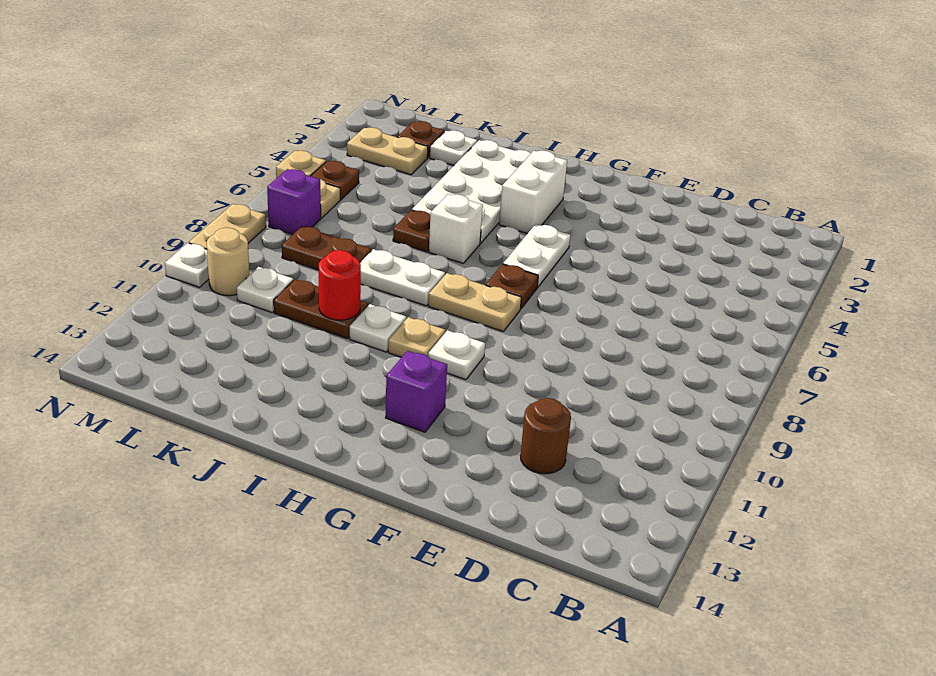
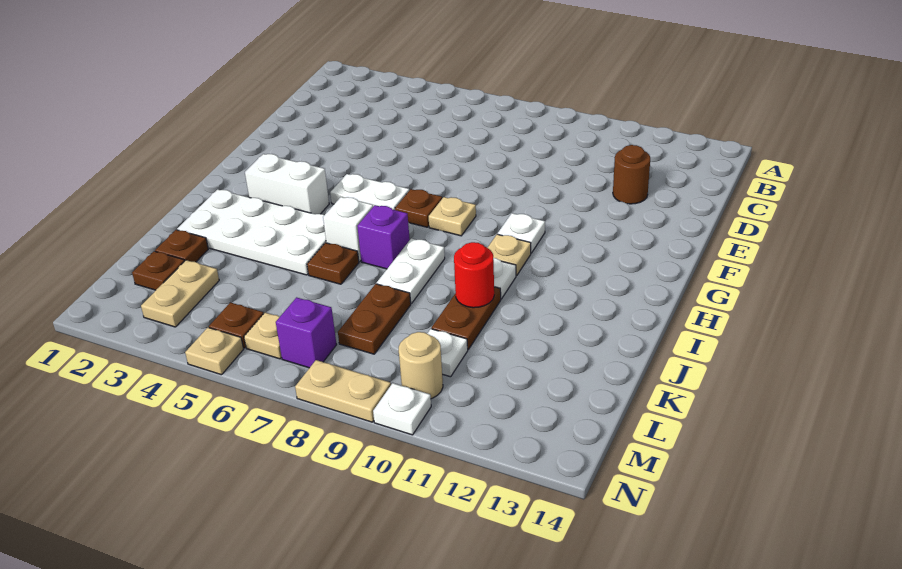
tan 1x2 plate [428,273,521,332] -> tan 1x1 plate [429,197,476,236]
purple 1x1 brick [385,351,447,432] -> purple 1x1 brick moved to [357,205,410,269]
white 1x1 plate [430,130,477,166] -> brown 1x1 plate [155,230,208,262]

